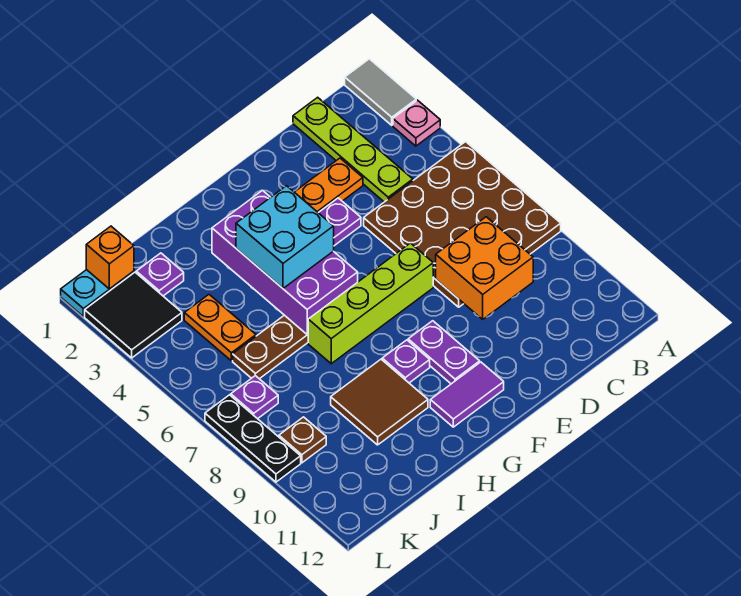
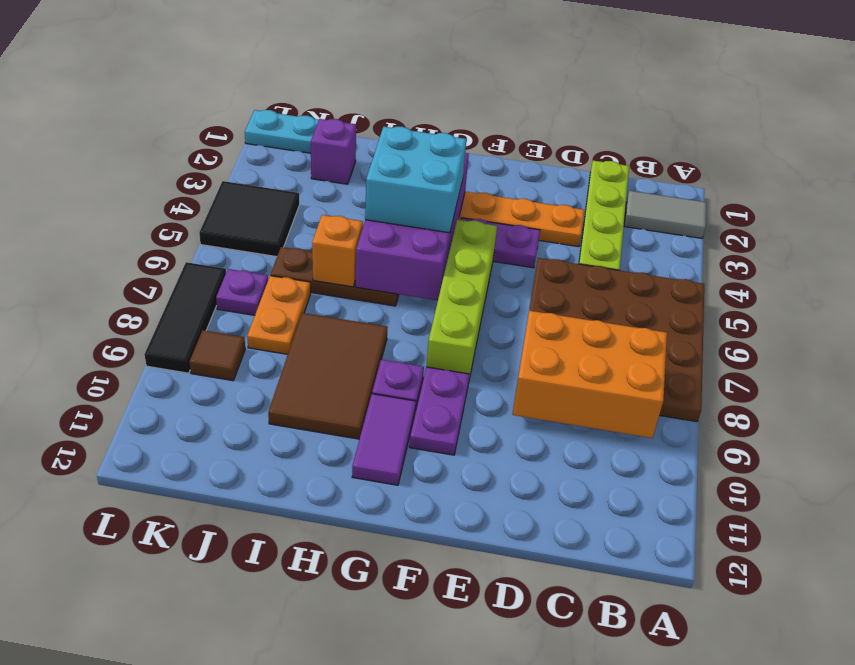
grey 1x2 tile [345,59,416,125] -> grey 1x2 tile turned to [624,191,706,238]
pink 1x1 plate [393,100,440,146] -> none
orange 2x2 brick [436,217,533,319] -> orange 2x3 brick [512,311,667,438]
lime 1x4 brick [308,243,433,364] -> lime 1x4 brick turned to [427,220,497,379]
purple 1x2 tile [430,362,504,427] -> purple 1x2 tile turned to [352,394,416,485]
brown 2x2 tile [331,359,428,445] -> brown 2x3 tile [268,313,388,439]
purple 1x1 plate [136,253,184,296] -> purple 1x1 brick [311,119,356,184]
orange 1x2 plate [184,295,256,361] -> orange 1x2 plate moved to [247,276,311,354]
orange 1x1 brick [86,226,134,289] -> orange 1x1 brick moved to [312,215,363,287]
black 2x2 tile [85,272,182,358] -> black 2x2 tile moved to [199,181,300,257]
brown 1x1 plate [279,417,326,463] -> brown 1x1 tile [189,330,245,381]
black 1x3 plate [205,395,301,482] -> black 1x3 tile [144,262,226,373]

